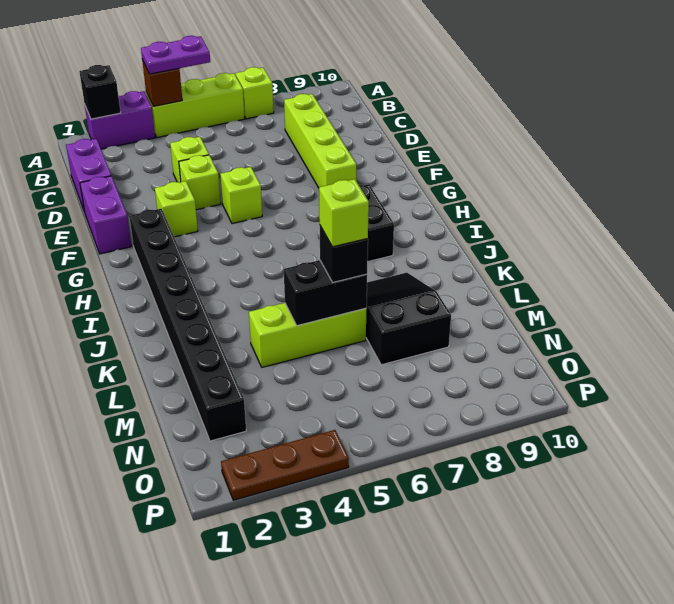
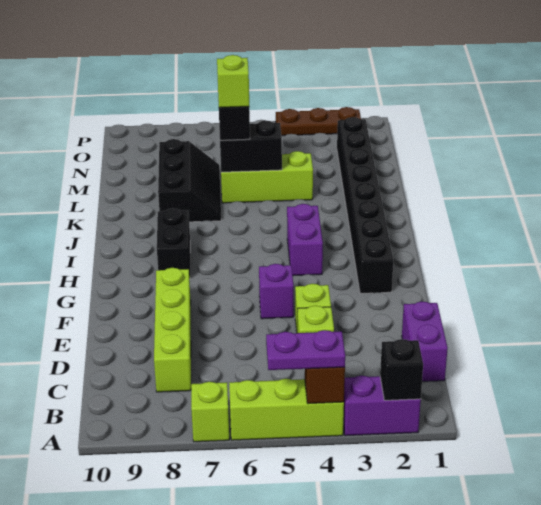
purple 1x2 brick [80,176,132,254] -> purple 1x2 brick moved to [287,204,323,276]
lime 1x1 brick [155,181,198,237] -> none
lime 1x1 brick [220,167,262,224] -> purple 1x1 brick [259,264,293,319]
black 2x3 slope [366,273,451,365] -> black 2x3 slope turned to [158,139,221,222]

